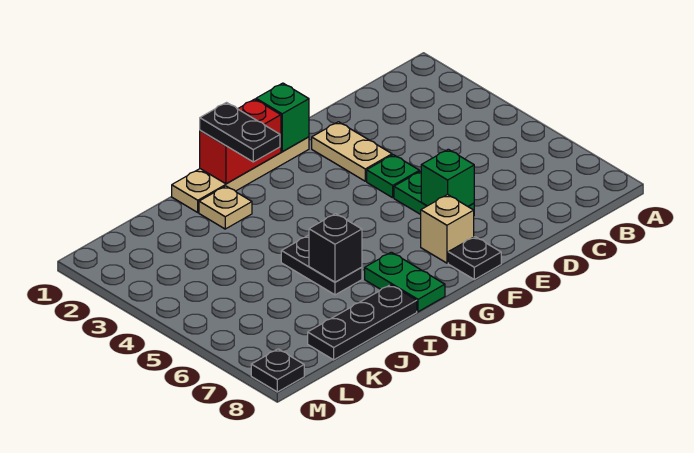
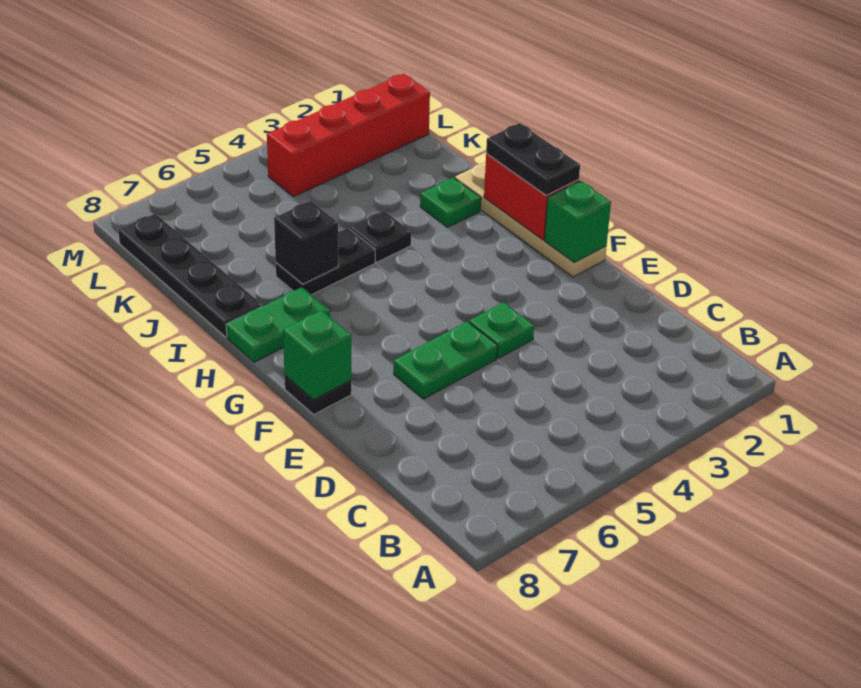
tan 1x2 plate [312,122,392,181] -> none
green 1x1 brick [421,149,474,206] -> green 1x1 brick moved to [283,310,351,400]
tan 1x1 brick [421,195,474,263] -> none
black 1x2 plate [200,103,280,162] -> black 1x2 plate turned to [486,123,580,195]
tan 1x1 plate [199,186,252,229] -> green 1x1 plate [420,178,481,227]
black 1x3 plate [308,285,417,360] -> black 1x4 plate [118,214,262,337]
none -> red 1x4 brick [267,74,430,197]
black 1x1 plate [251,349,304,392] -> black 1x1 plate moved to [350,211,411,262]

